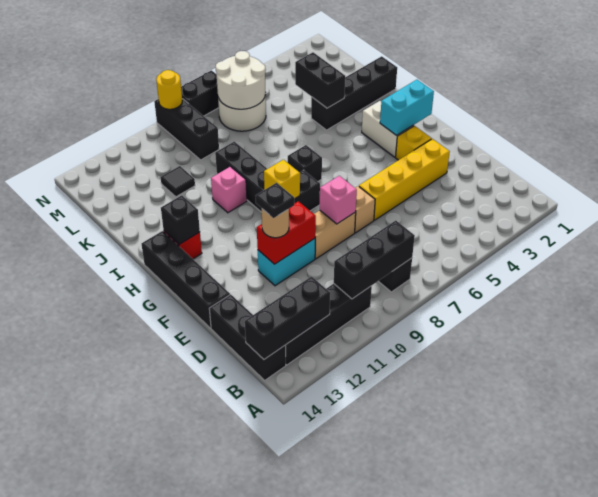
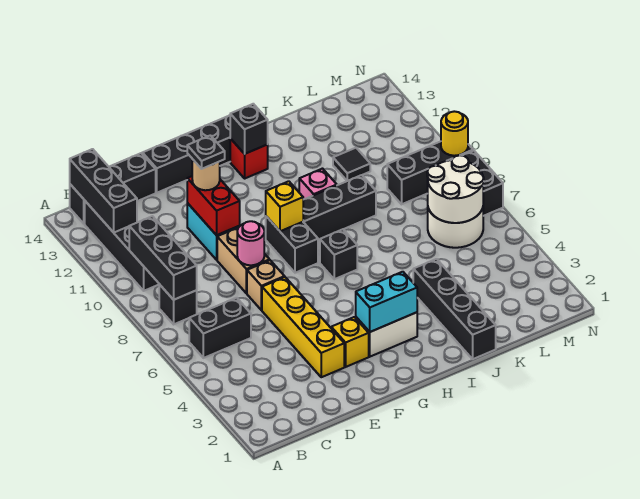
pink 1x1 brick [320,176,357,224] -> pink 1x1 round brick [237,221,264,265]
cyan 1x2 brick [380,80,434,135] -> cyan 1x2 brick turned to [356,272,417,332]
black 1x2 brick [295,52,345,108] -> black 1x2 brick moved to [189,298,251,358]

